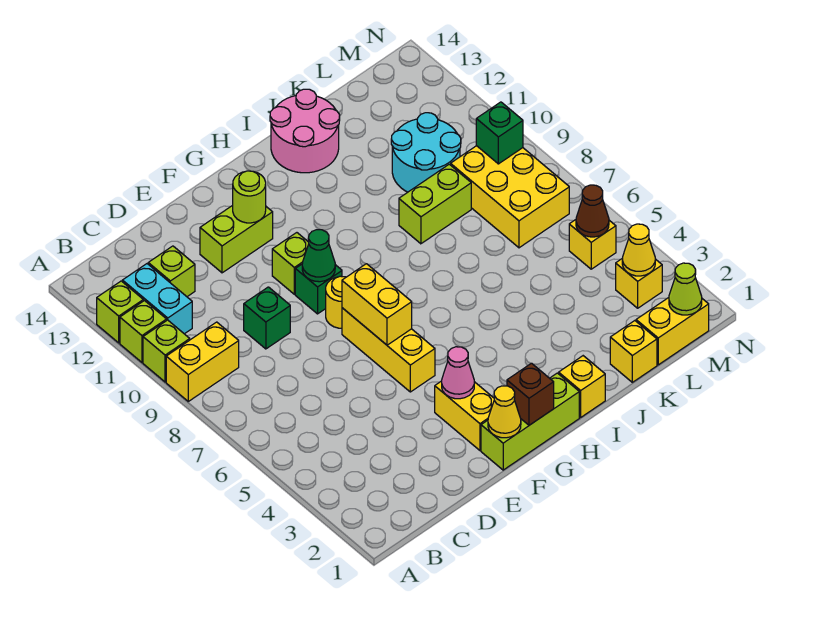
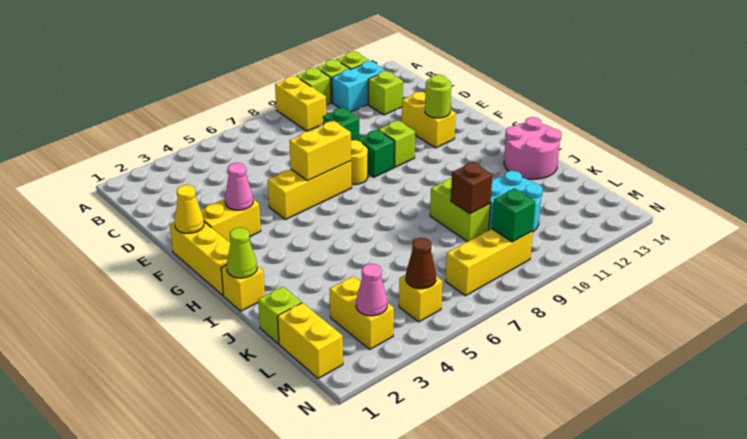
lime 1x2 brick [200,205,273,273] -> yellow 1x2 brick [402,92,456,148]
lime 1x3 brick [481,373,579,470] -> yellow 1x3 brick [170,222,230,295]
green 1x1 cone [302,230,335,282] -> none
brown 1x1 brick [507,363,554,425] -> brown 1x1 brick moved to [451,162,492,214]
yellow 1x1 brick [610,321,657,382] -> lime 1x1 brick [258,287,302,344]
yellow 2x3 brick [451,146,569,248] -> yellow 1x3 brick [446,229,533,296]
lime 1x1 cone [669,263,702,315] -> lime 1x1 cone moved to [227,228,257,278]
yellow 1x1 brick [616,258,662,308] -> yellow 1x2 brick [330,276,394,349]
yellow 1x1 cone [622,224,655,276] -> pink 1x1 cone [356,264,387,316]

